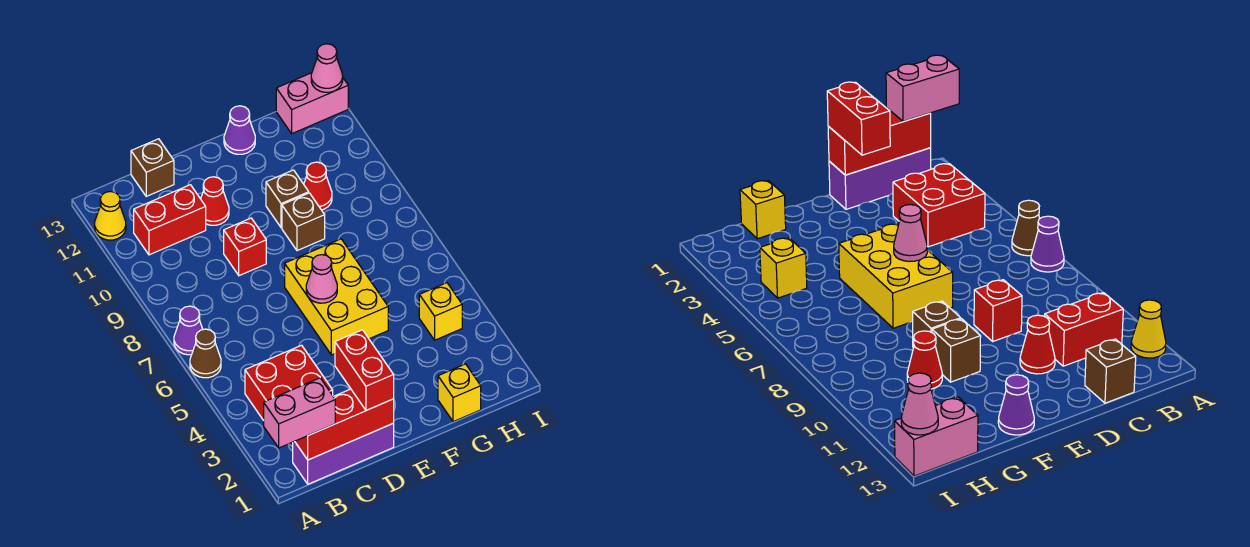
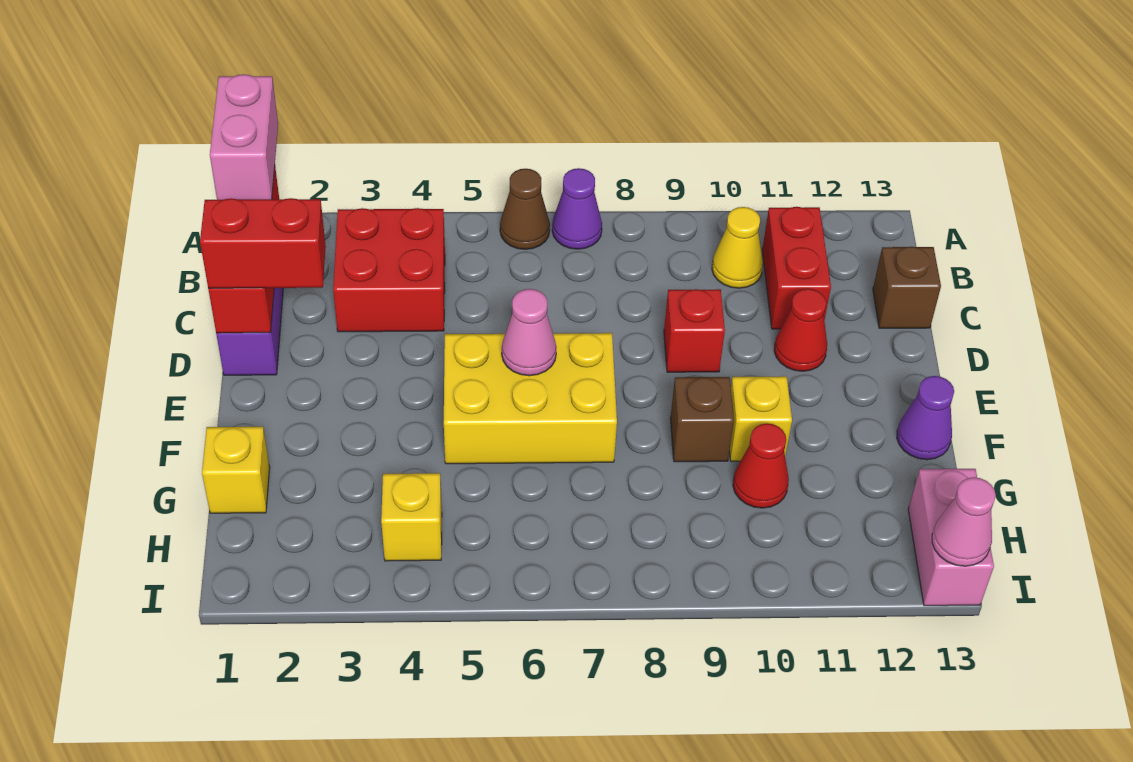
yellow 1x1 cone [95,191,126,240] -> yellow 1x1 cone moved to [712,207,763,288]
brown 1x1 brick [266,170,309,228] -> yellow 1x1 brick [730,376,792,461]

